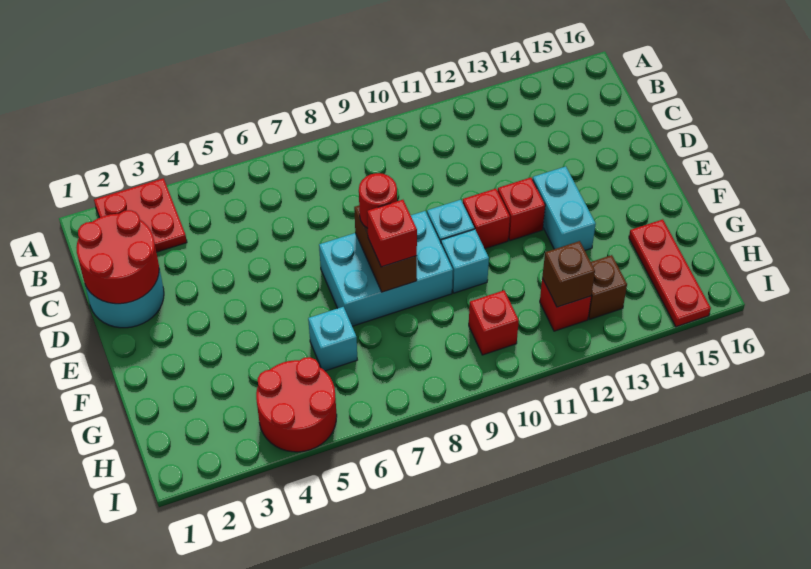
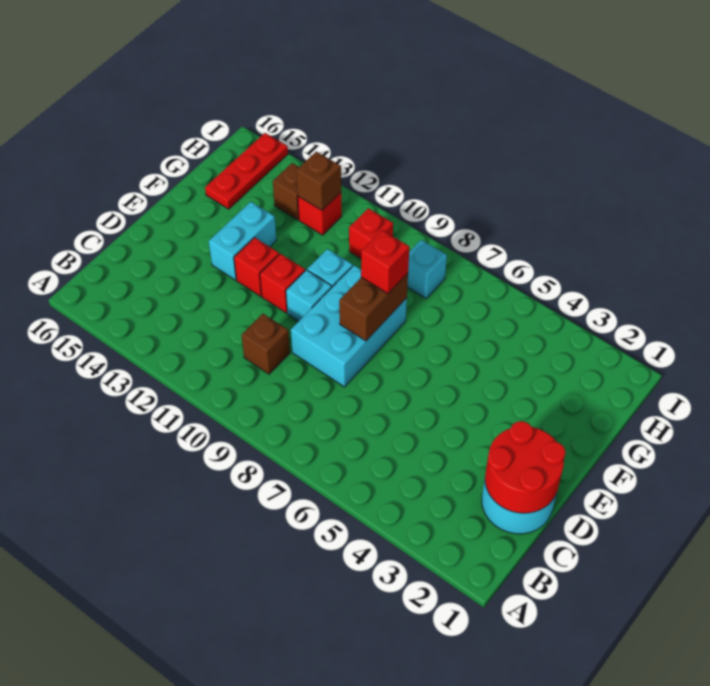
red 2x2 plate [94,178,187,252] -> none
none -> brown 1x1 brick [242,314,290,374]
cyan 2x3 brick [319,211,453,326] -> cyan 2x3 brick turned to [291,265,407,387]
red 1x1 round brick [359,173,397,228] -> none
cyan 1x1 brick [308,307,357,371] -> cyan 1x1 brick moved to [407,240,447,298]
red 2x2 round brick [256,357,337,452] -> none

